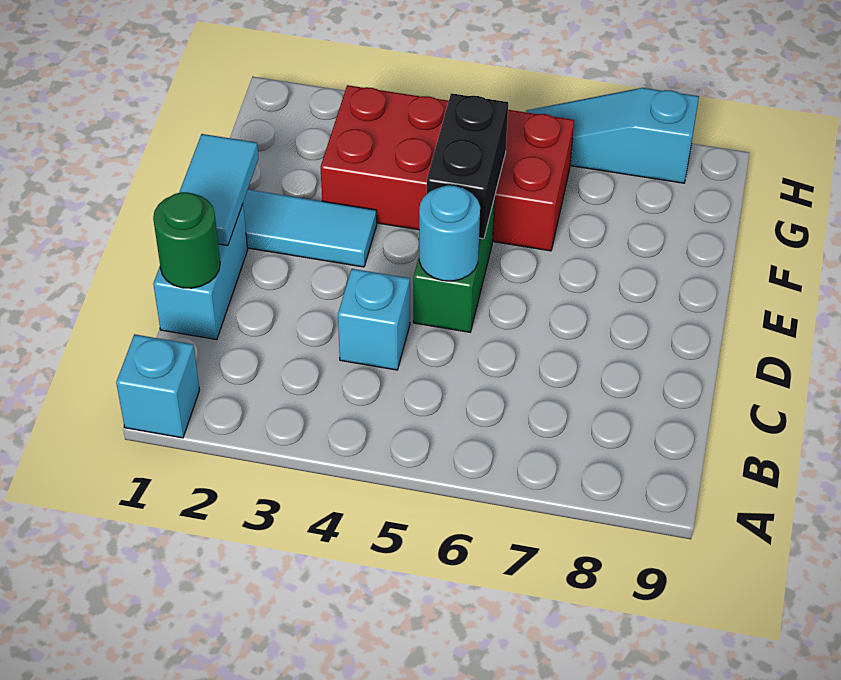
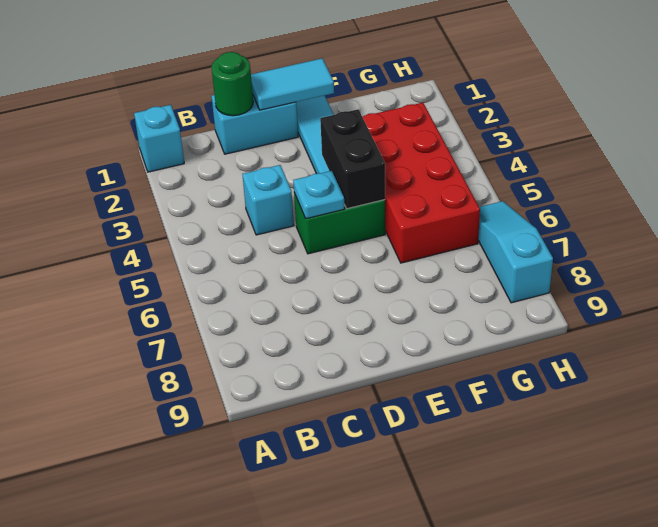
cyan 1x1 round brick [419,185,480,281] -> cyan 1x1 plate [293,171,344,219]
black 1x2 brick [427,93,508,239] -> black 1x2 brick turned to [320,109,385,209]

